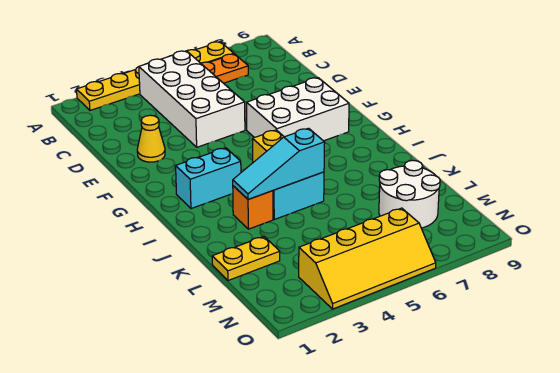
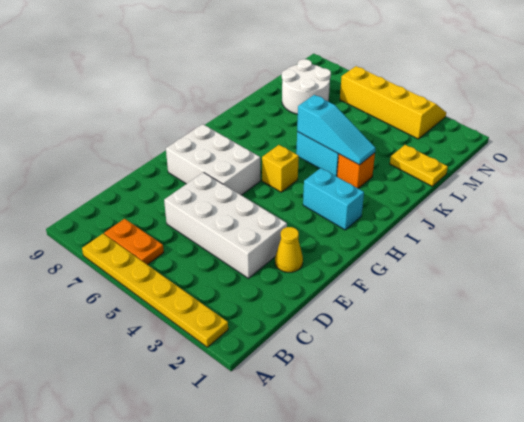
white 2x4 brick [139,51,245,147] -> white 2x4 brick turned to [164,172,287,278]

